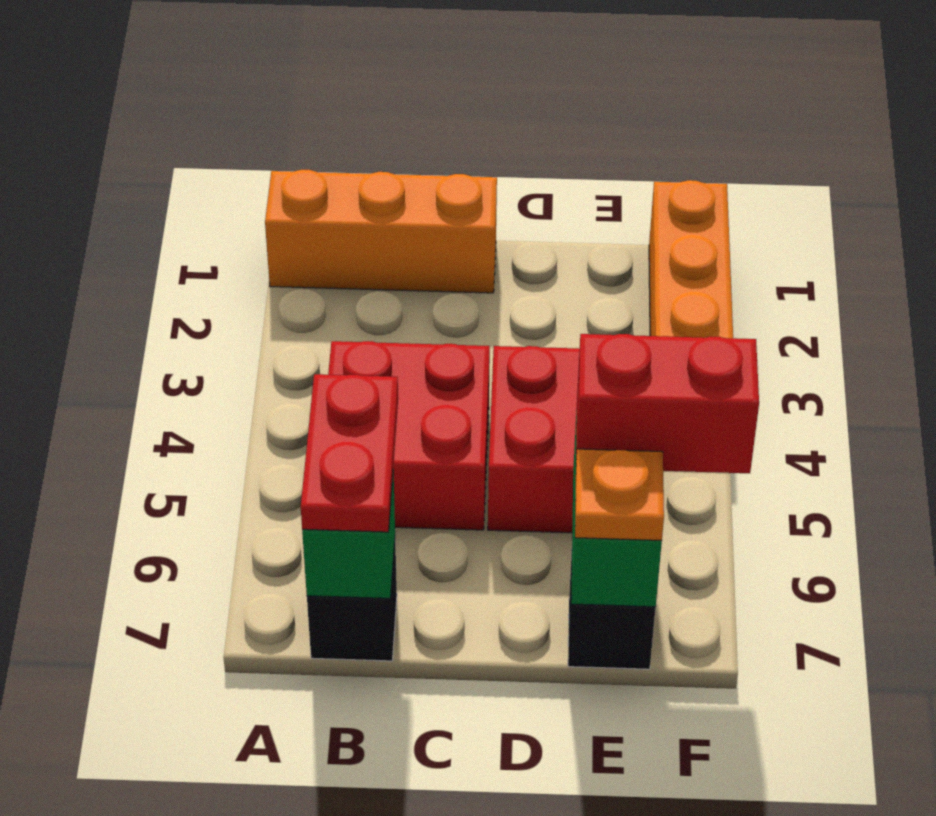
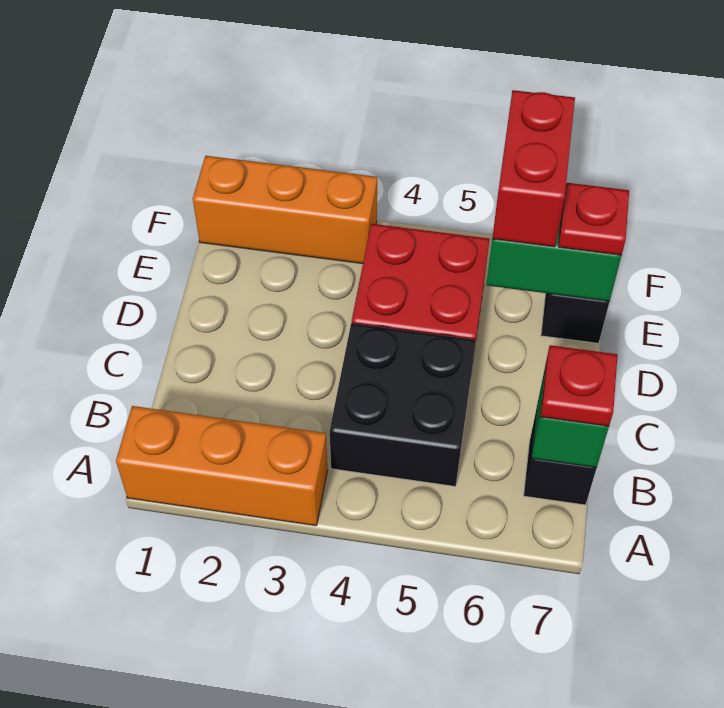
orange 1x3 brick [265,170,497,293] -> orange 1x3 brick turned to [116,406,328,526]
red 2x2 brick [328,341,490,530] -> black 2x2 brick [330,323,476,486]
red 1x2 plate [301,374,398,532] -> red 1x1 plate [541,345,617,426]
orange 1x1 plate [575,449,664,540] -> red 1x1 plate [558,183,629,255]

